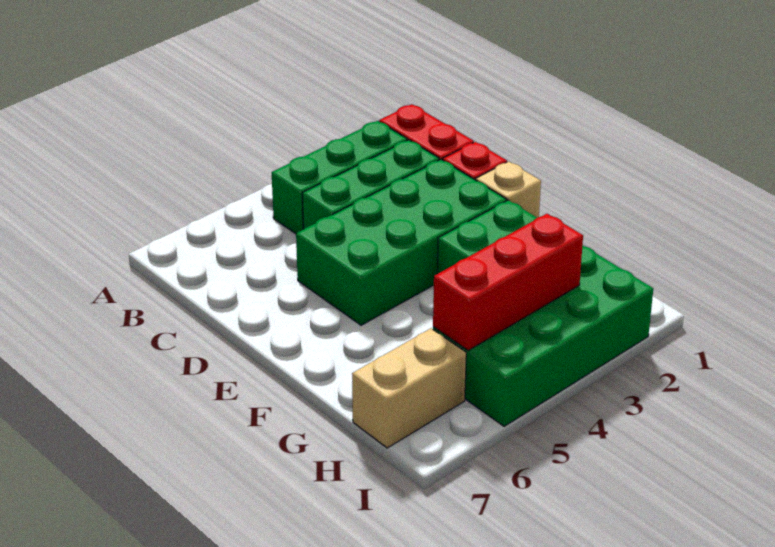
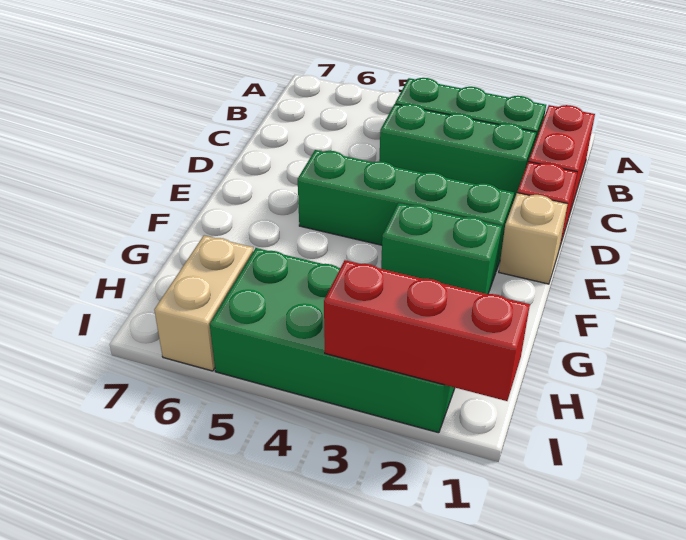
green 2x4 brick [296,160,507,325] -> green 1x4 brick [298,150,514,270]
red 1x3 brick [433,214,583,350] -> red 1x3 brick moved to [324,260,530,401]
tan 1x2 brick [352,328,466,448] -> tan 1x2 brick turned to [154,235,253,371]

